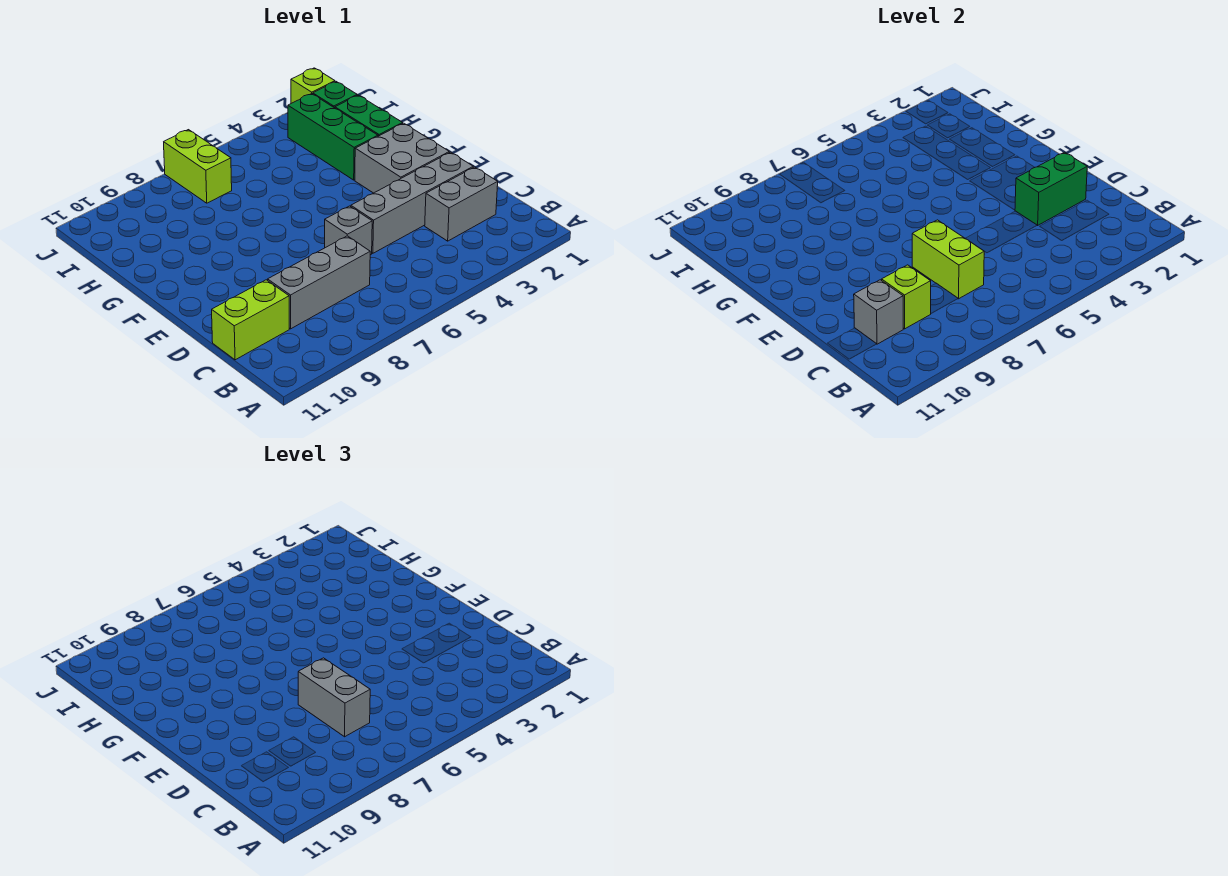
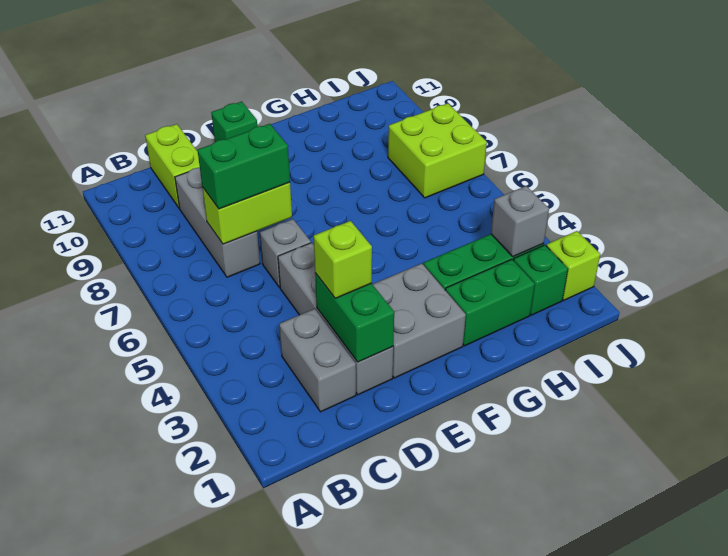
grey 1x2 brick [298,658,370,737] -> green 1x2 brick [198,124,290,209]
lime 1x1 brick [882,265,931,329] -> lime 1x1 brick moved to [314,221,372,298]
grey 1x1 brick [854,280,903,344] -> grey 1x1 brick moved to [491,186,549,257]
none -> green 1x1 brick [211,102,257,142]
lime 1x2 brick [164,130,232,203] -> lime 2x2 brick [388,103,487,198]

